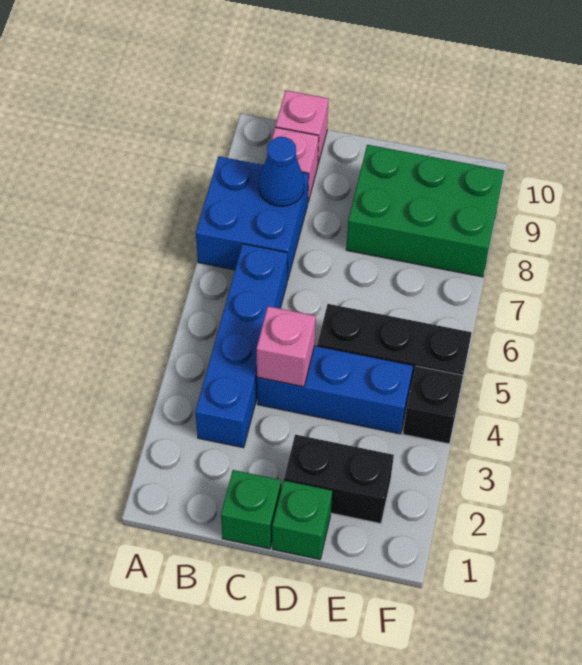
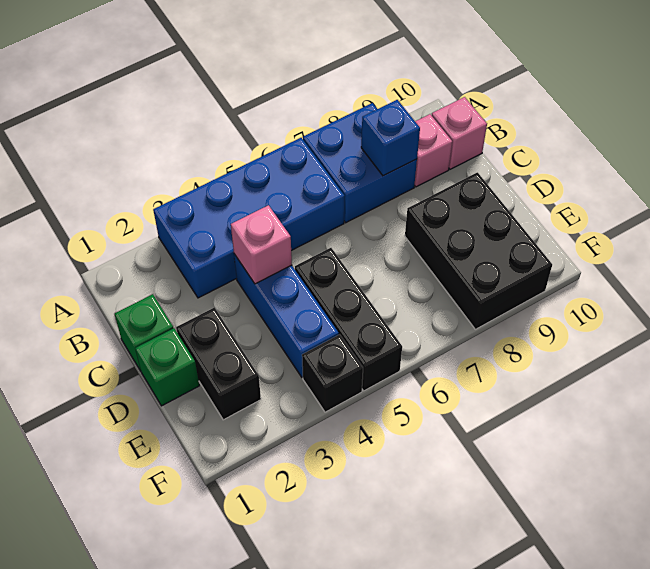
blue 1x4 brick [195,244,288,448] -> blue 2x4 brick [153,138,345,298]
blue 1x1 cone [259,137,304,206] -> blue 1x1 brick [361,100,420,176]
green 2x3 brick [346,145,504,277] -> black 2x3 brick [405,172,552,329]

